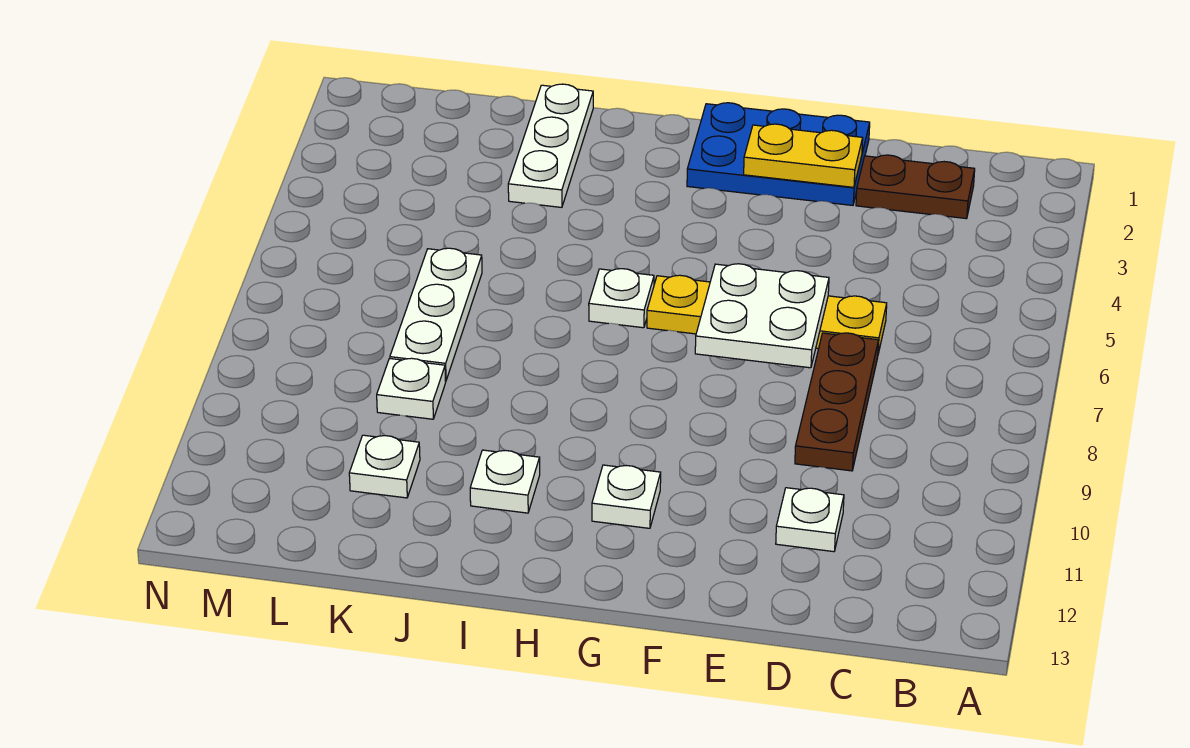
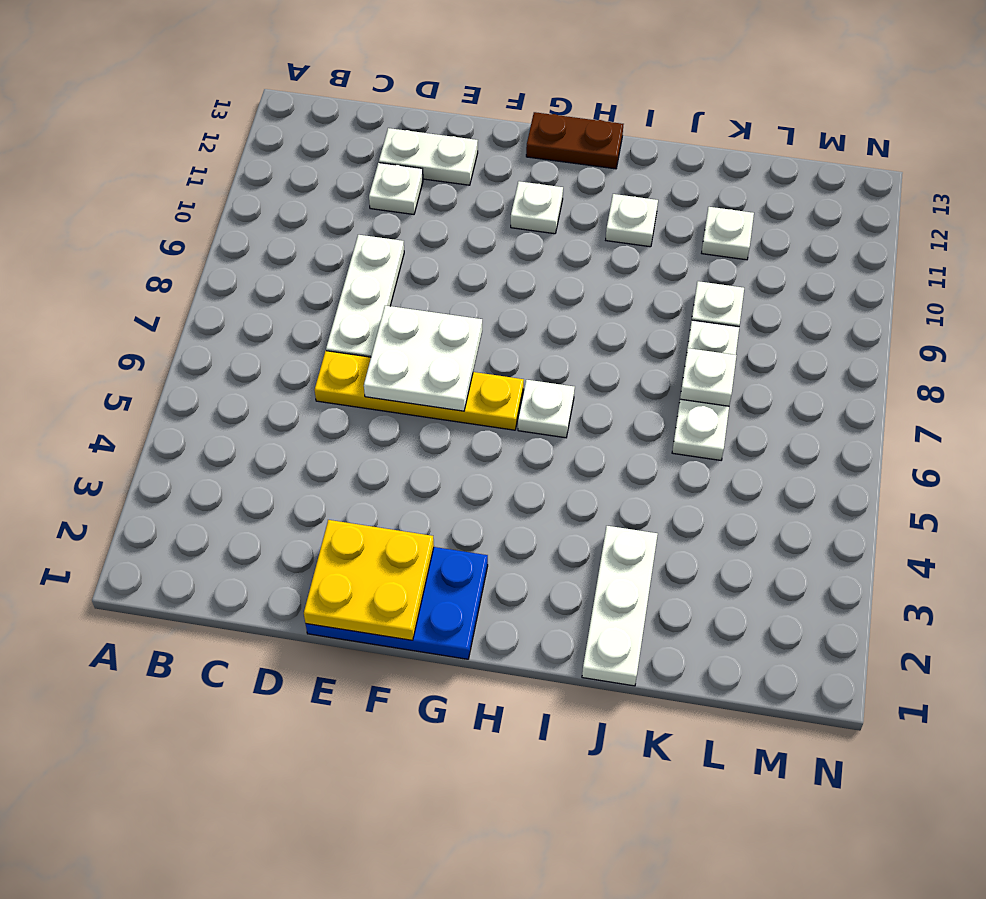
brown 1x2 plate [856,155,975,219] -> brown 1x2 plate moved to [526,112,623,169]
brown 1x3 plate [795,333,879,471] -> white 1x3 plate [326,235,404,357]
none -> white 1x2 plate [379,128,478,185]
yellow 1x2 plate [744,124,863,187] -> yellow 2x2 plate [304,520,434,640]
none -> white 1x1 plate [680,348,737,406]

